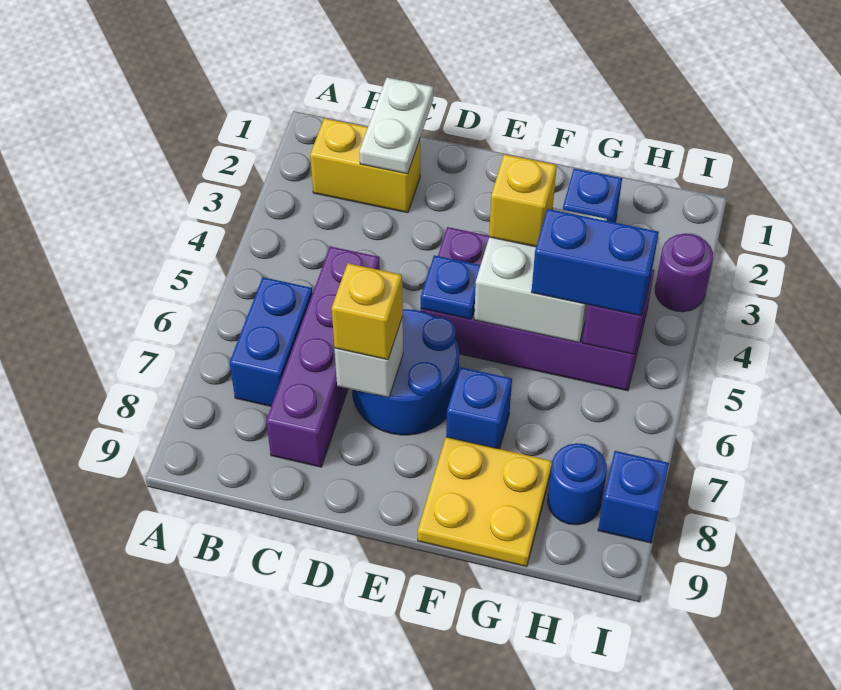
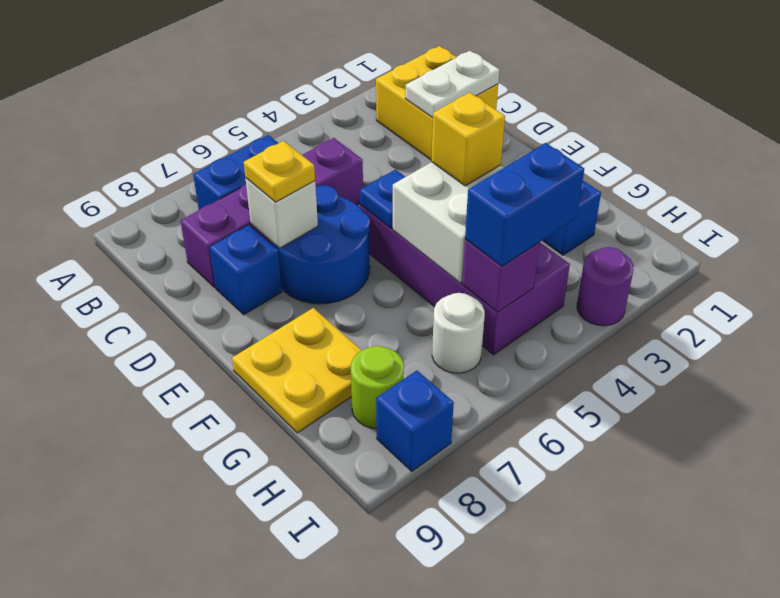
yellow 1x2 brick [310,118,420,213] -> yellow 2x2 brick [376,46,498,160]
yellow 1x1 brick [332,263,403,360] -> yellow 1x1 plate [244,141,315,202]
blue 1x1 brick [446,367,512,449] -> blue 1x1 brick moved to [209,225,282,315]
blue 1x2 brick [532,209,659,316] -> blue 1x2 brick turned to [465,143,584,266]
none -> white 1x1 round brick [432,293,485,373]
blue 1x1 round brick [548,443,607,525] -> lime 1x1 round brick [351,346,404,429]

